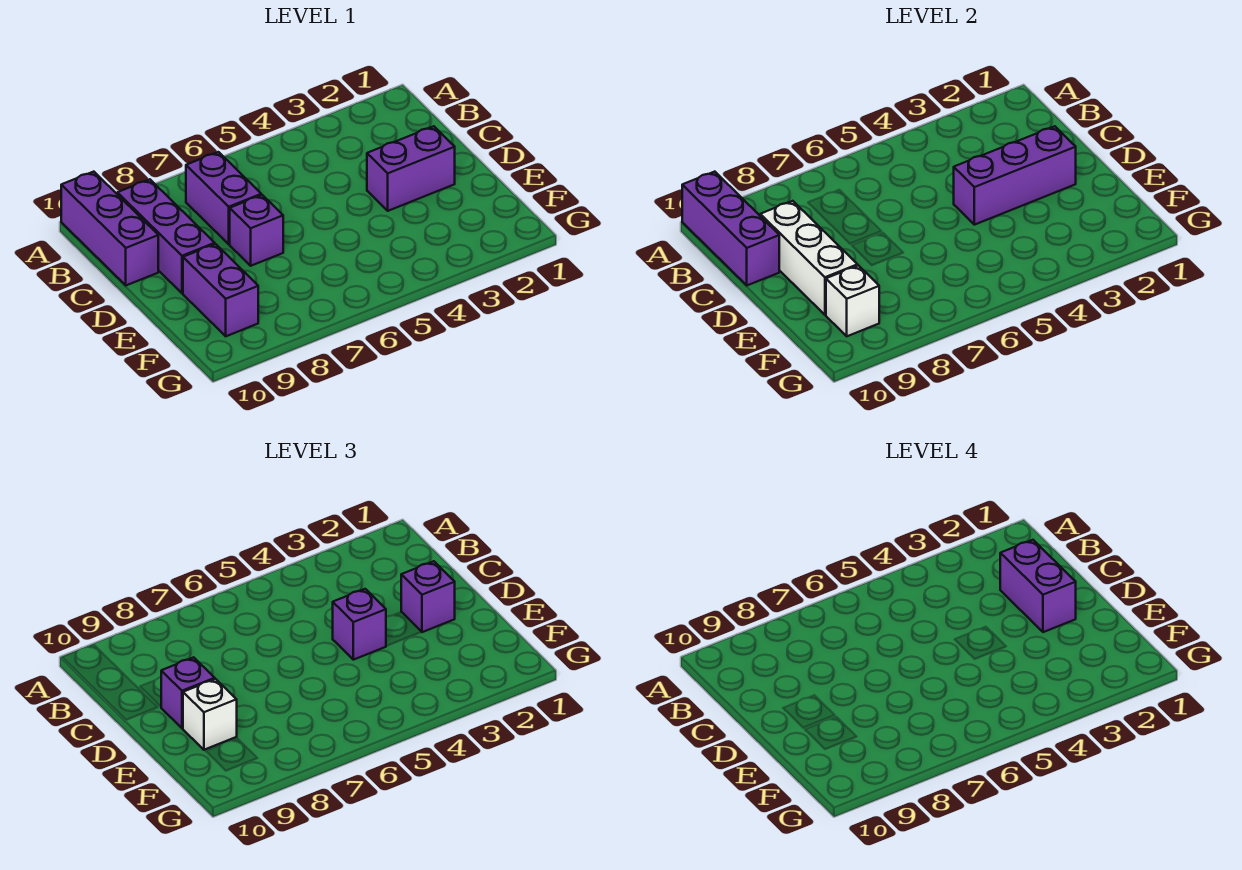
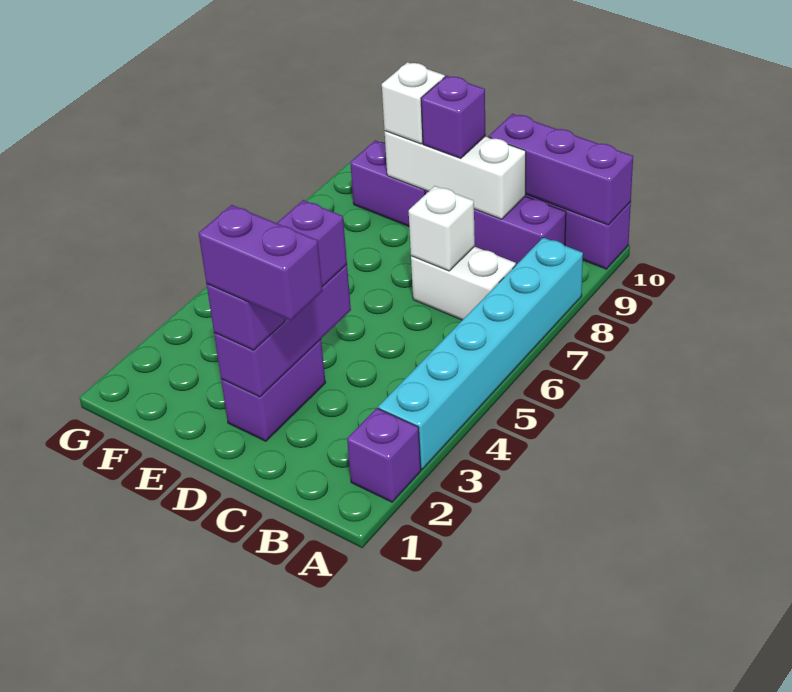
none -> cyan 1x6 brick [378,238,583,469]
purple 1x2 brick [186,152,261,244] -> white 1x2 brick [411,247,516,320]
purple 1x1 brick [230,195,283,266] -> purple 1x1 brick moved to [347,408,421,502]
white 1x1 brick [826,266,879,336] -> white 1x1 brick moved to [409,186,475,271]

